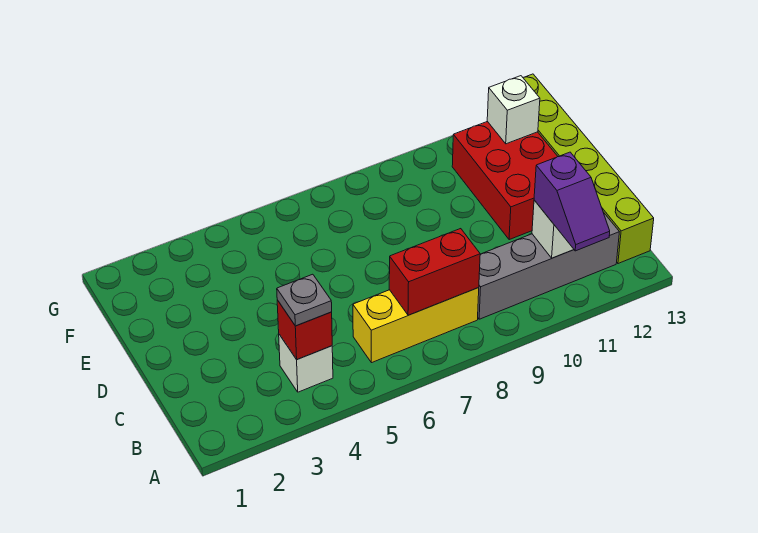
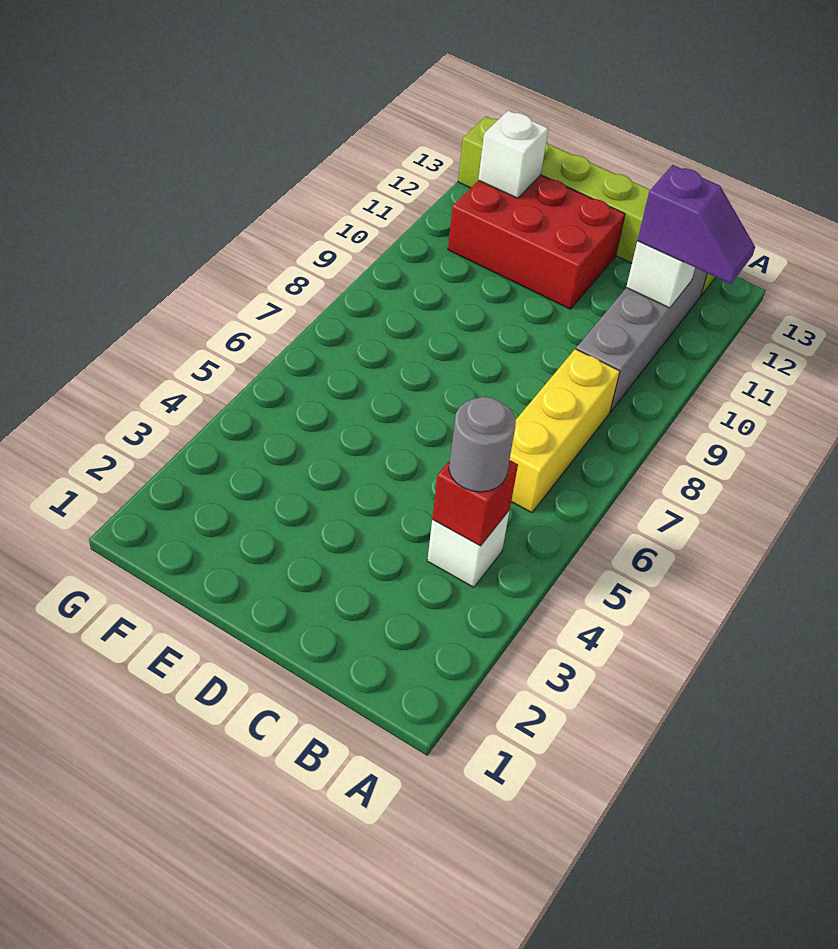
grey 1x1 plate [277,274,332,326] -> grey 1x1 round brick [449,397,516,492]
red 1x2 brick [389,229,480,315] -> none

